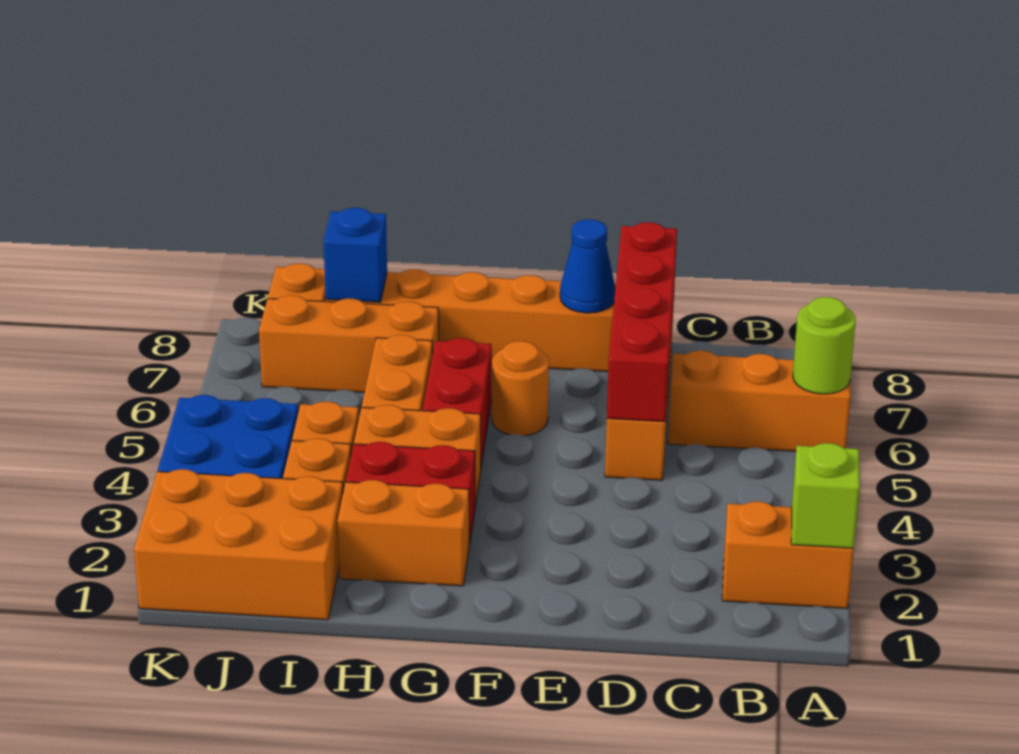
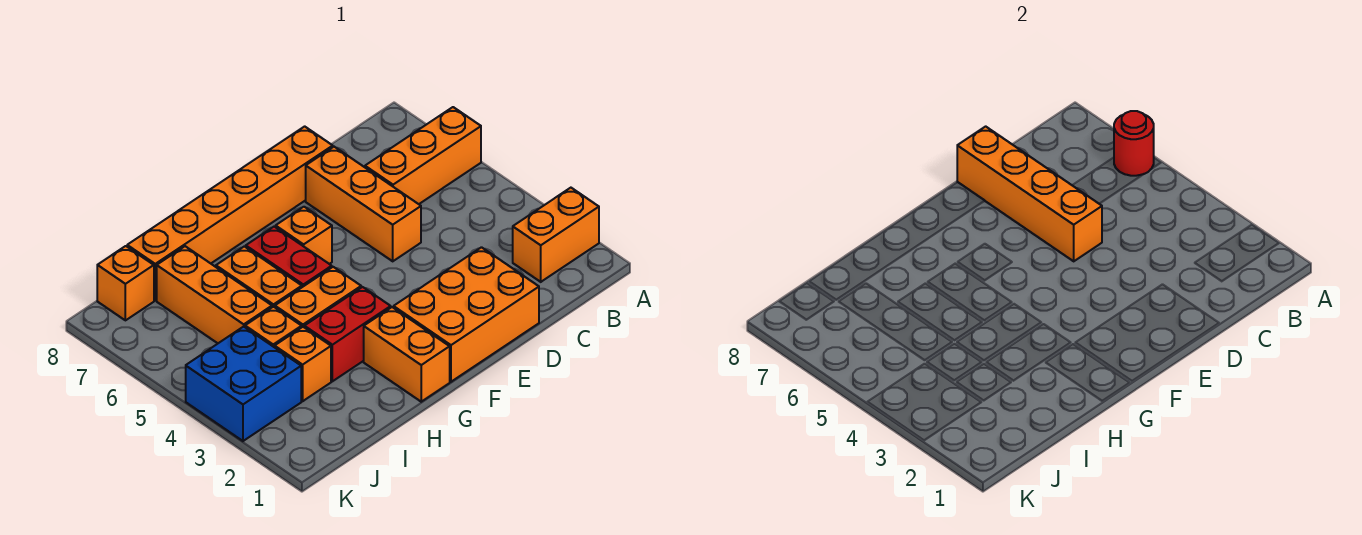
lime 1x1 brick [791,443,860,548] -> none
lime 1x1 round brick [793,297,856,394] -> red 1x1 round brick [1114,111,1154,176]
red 1x4 brick [607,222,677,422] -> orange 1x4 brick [957,126,1102,261]
blue 1x1 cone [560,219,615,313] -> none
orange 1x1 round brick [492,341,549,436] -> orange 1x1 brick [276,207,332,264]
orange 1x2 brick [338,480,469,586] -> orange 1x2 brick turned to [364,307,450,402]
orange 1x3 brick [259,295,439,392] -> orange 1x3 brick turned to [157,246,272,343]
orange 2x3 brick [134,469,343,620] -> orange 2x3 brick moved to [394,247,539,382]
blue 1x1 brick [323,208,387,302] -> none

